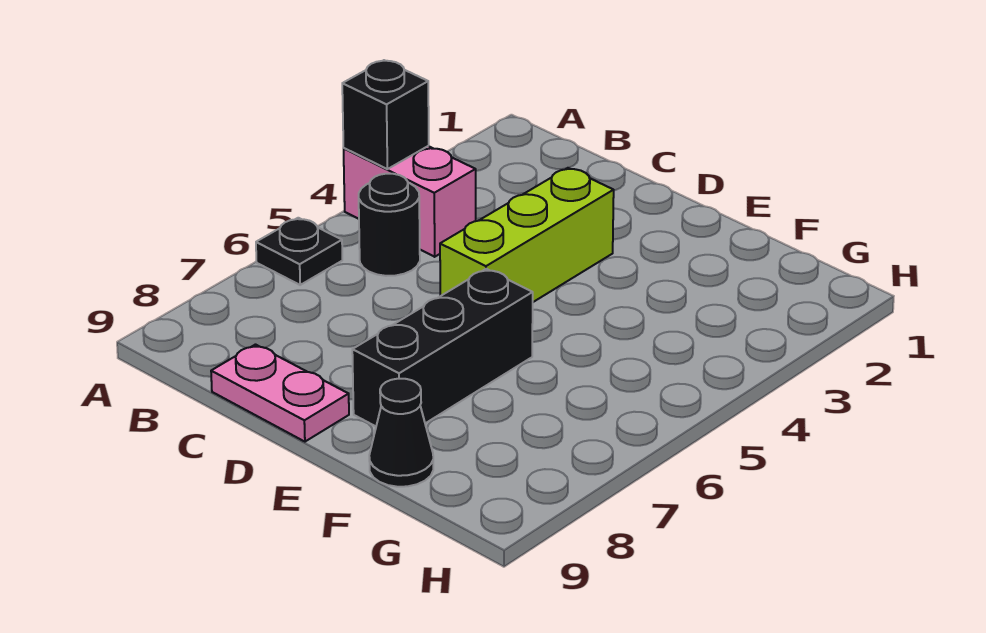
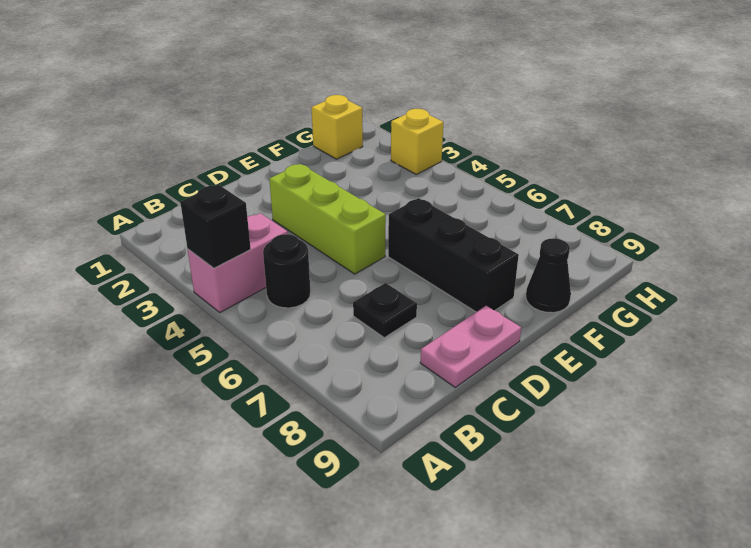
black 1x1 plate [256,218,342,285] -> black 1x1 plate moved to [353,283,417,338]
none -> yellow 1x1 brick [311,95,363,159]
none -> yellow 1x1 brick [391,109,443,174]

